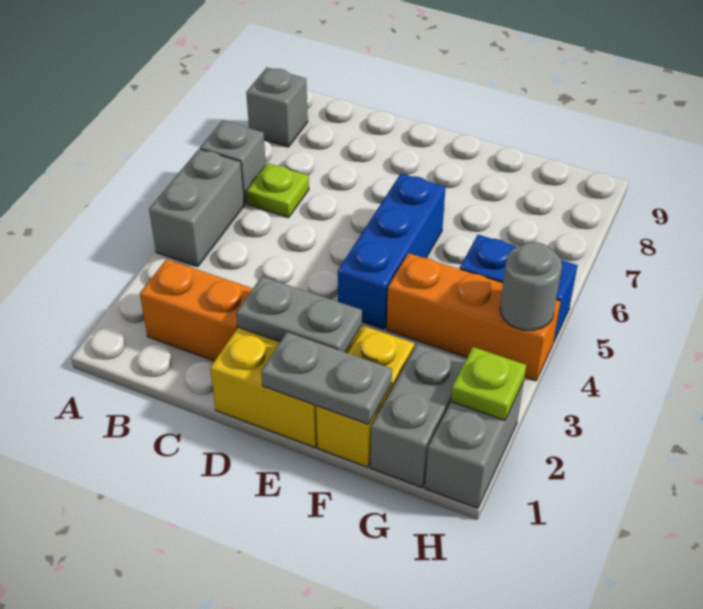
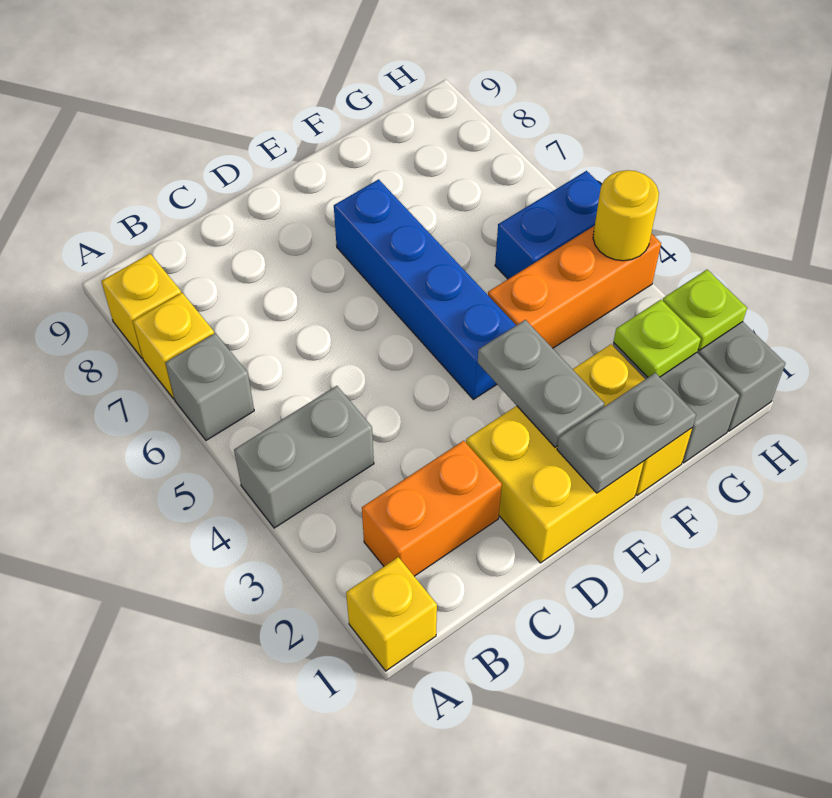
none -> yellow 1x1 brick [346,557,437,671]
grey 1x2 brick [149,149,244,267] -> grey 1x2 brick turned to [234,386,374,528]
none -> yellow 1x1 brick [133,293,214,399]
grey 1x1 brick [246,67,308,147] -> yellow 1x1 brick [101,254,181,358]
lime 1x1 plate [246,163,309,218] -> lime 1x1 plate moved to [613,300,701,377]
grey 1x2 plate [236,277,362,352] -> grey 1x2 plate turned to [478,320,604,447]
blue 1x3 brick [338,174,446,329] -> blue 1x4 brick [334,179,516,399]
grey 1x1 round brick [500,242,562,330] -> yellow 1x1 round brick [593,170,659,261]

